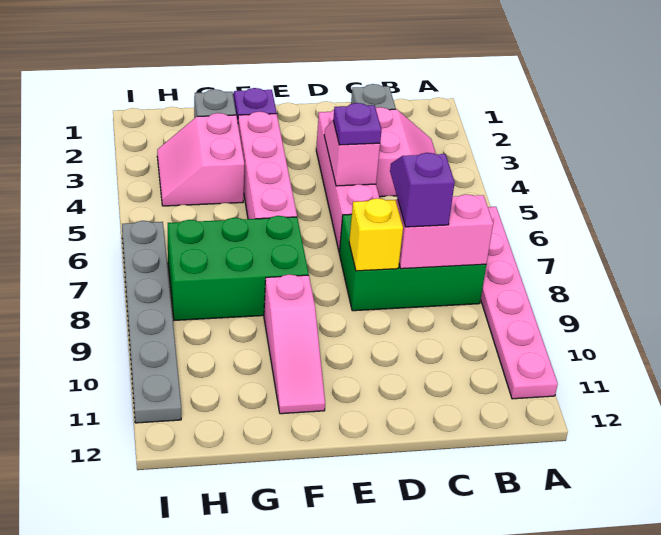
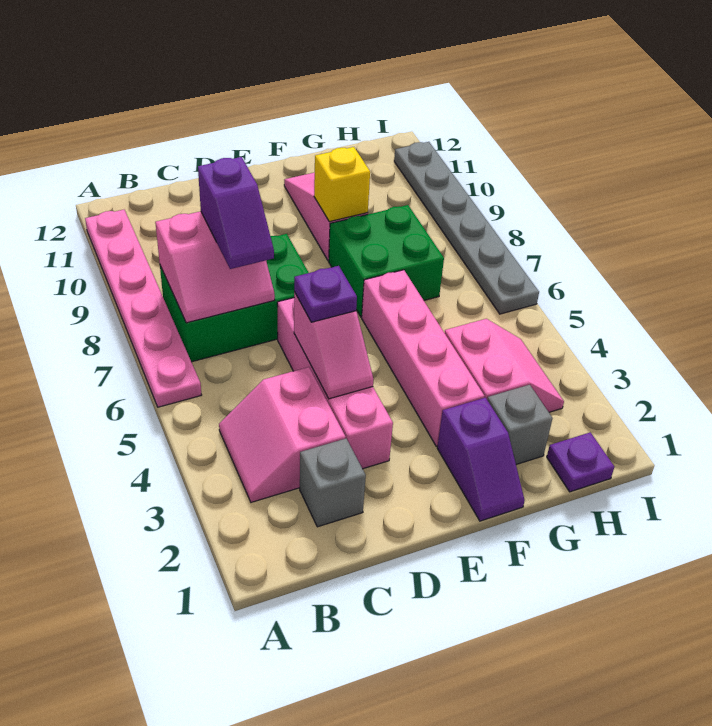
yellow 1x1 brick [349,198,403,271] -> yellow 1x1 brick moved to [314,147,370,222]
green 2x3 brick [168,216,309,320] -> green 2x2 brick [329,205,444,317]
none -> purple 1x1 plate [547,432,614,492]

